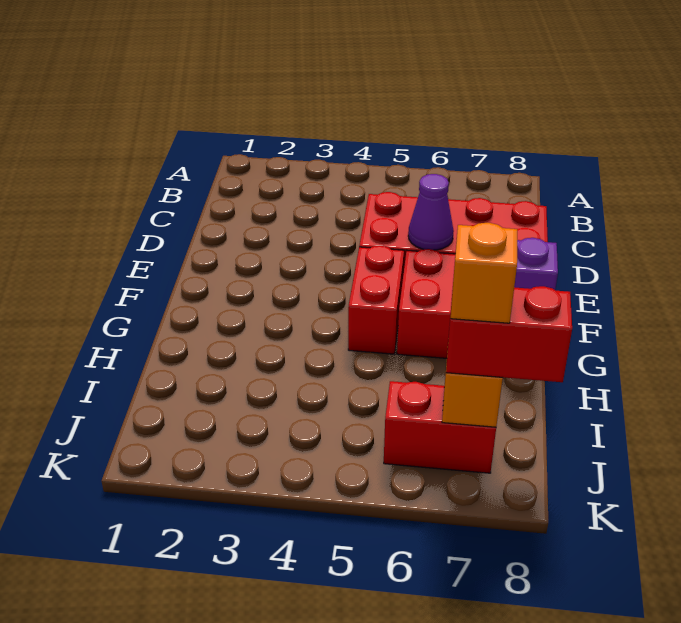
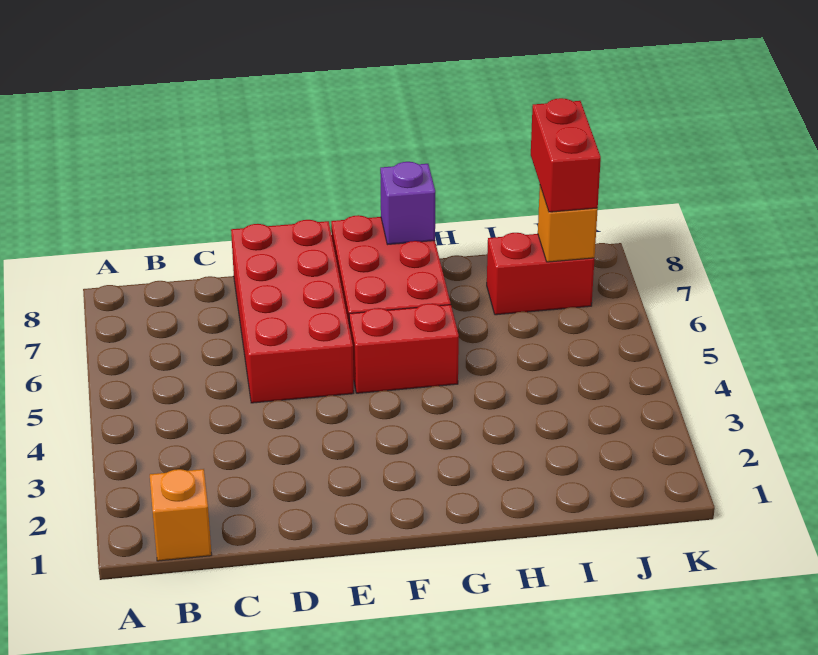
purple 1x1 cone [408,174,454,250] -> none
red 1x2 brick [384,381,496,473] -> red 1x2 brick turned to [487,233,595,315]
orange 1x1 brick [451,223,517,323] -> orange 1x1 brick moved to [150,469,212,561]

